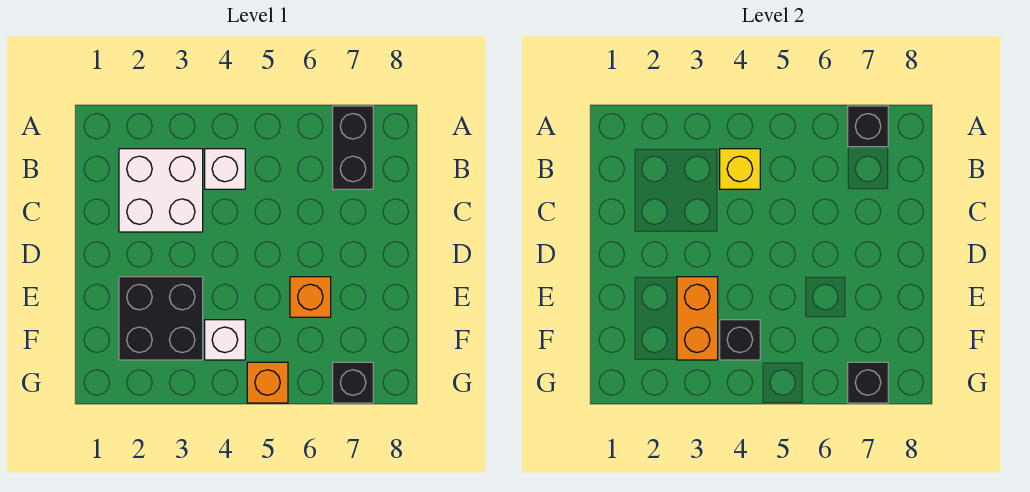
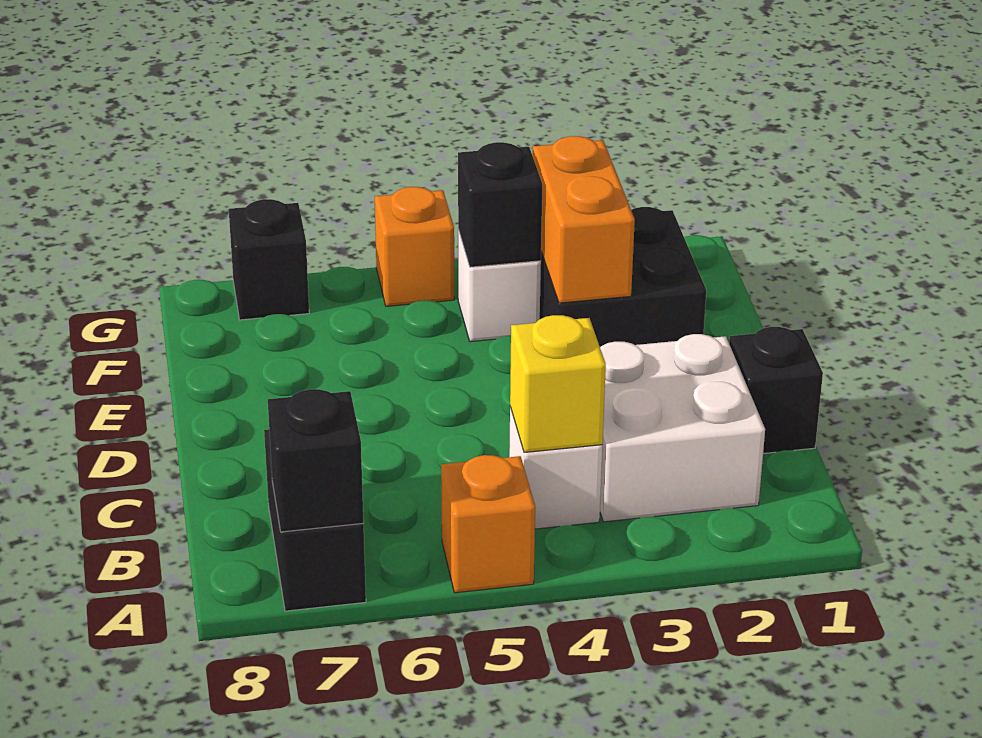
orange 1x1 brick [290,277,331,317] -> orange 1x1 brick moved to [441,455,535,593]
black 1x1 brick [848,362,888,403] -> black 1x1 brick moved to [729,327,823,454]

